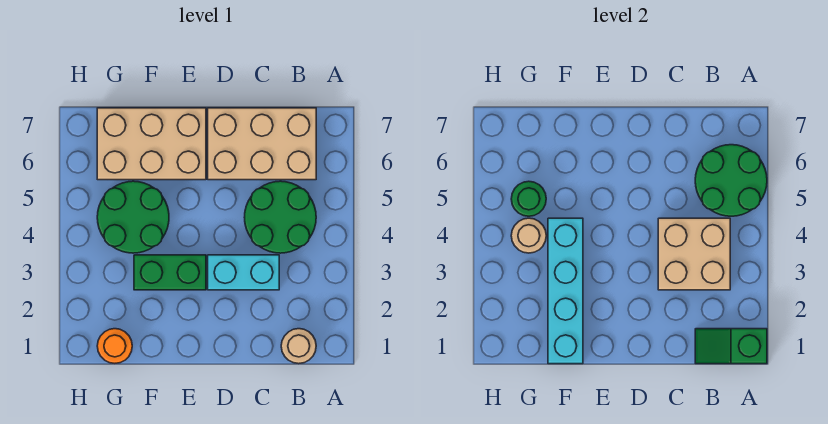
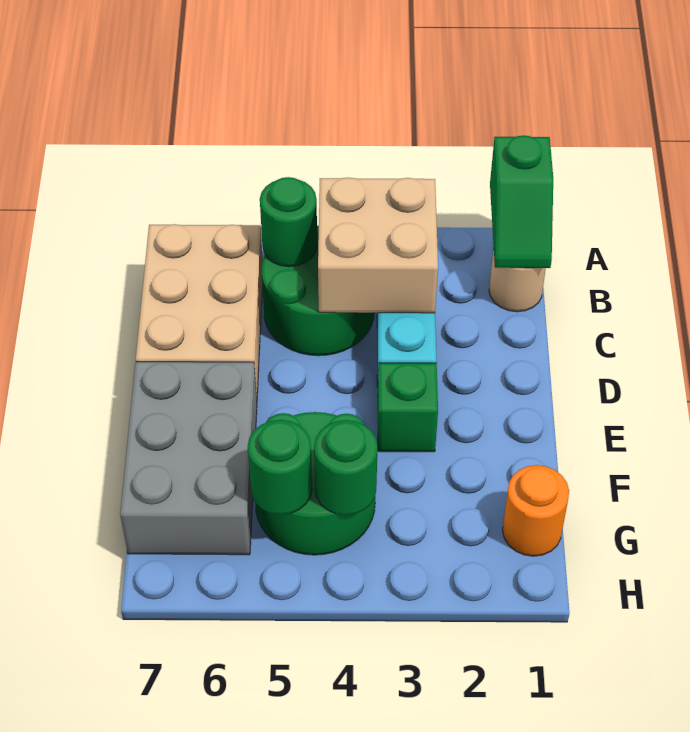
green 2x2 round brick [695,145,767,216] -> green 1x1 round brick [260,177,317,267]
green 1x2 brick [134,255,206,290] -> green 1x1 brick [377,363,438,452]
tan 2x3 brick [97,108,206,180] -> grey 2x3 brick [120,362,257,555]
cyan 1x4 brick [548,218,583,364] -> none
tan 1x1 round brick [511,218,546,253] -> green 1x1 round brick [314,420,378,515]

